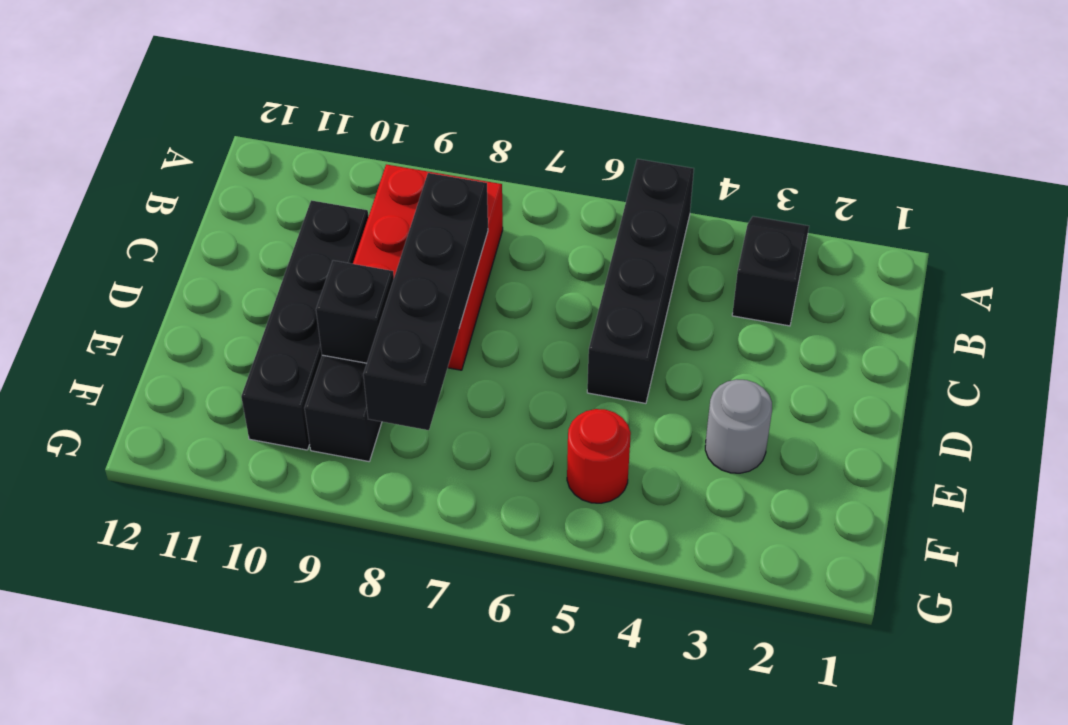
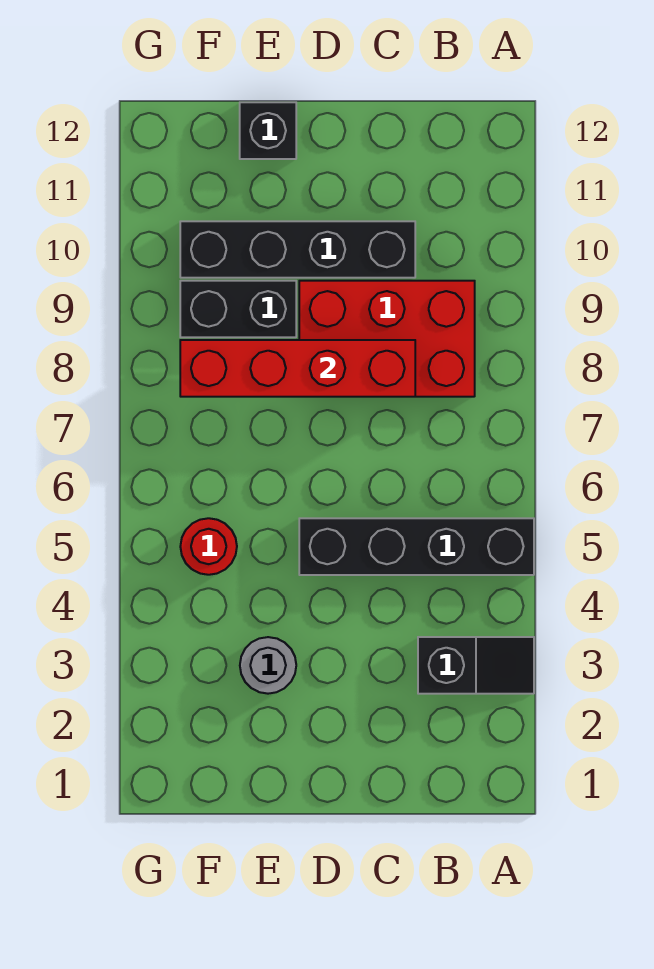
black 1x4 brick [363,173,488,430] -> red 1x4 brick [180,340,415,397]
black 1x1 brick [316,260,394,363] -> black 1x1 brick moved to [240,102,296,159]

